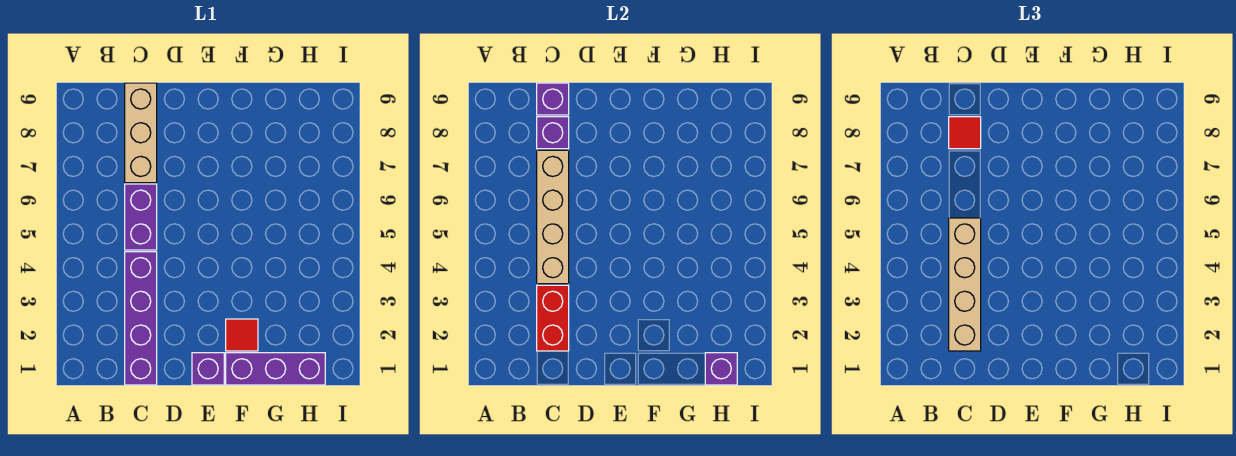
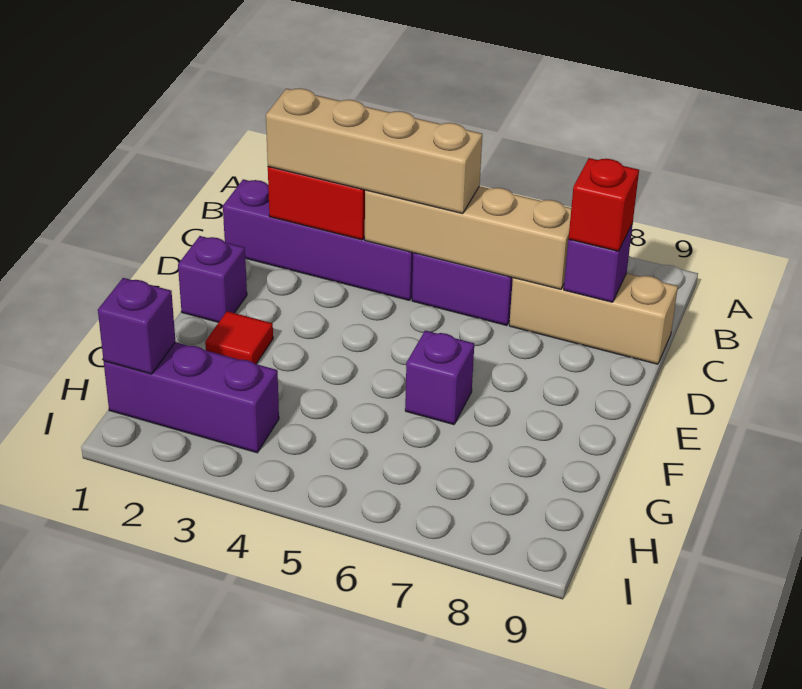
red 1x1 tile [949,117,981,149] -> red 1x1 brick [568,158,639,251]
purple 1x1 brick [537,83,569,115] -> purple 1x1 brick moved to [405,331,474,425]
purple 1x3 brick [226,353,325,385] -> purple 1x3 brick turned to [104,342,279,453]

